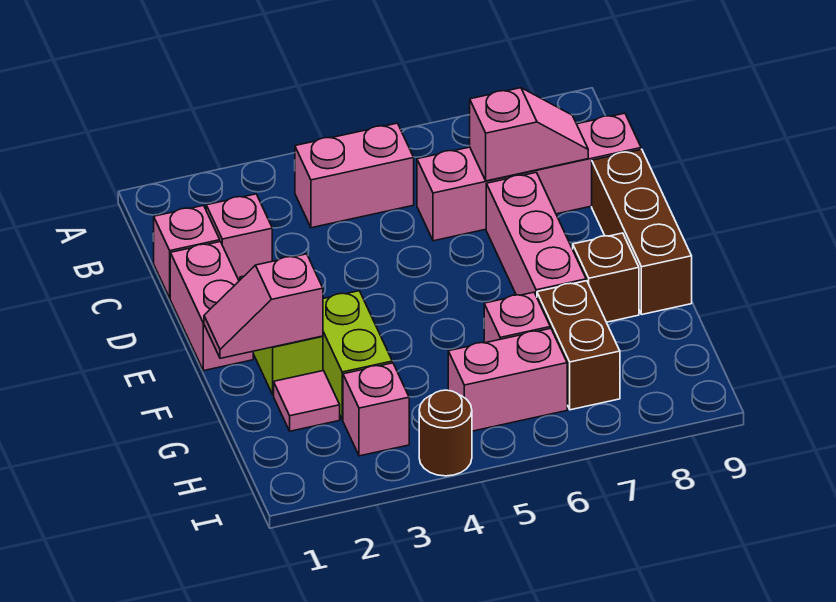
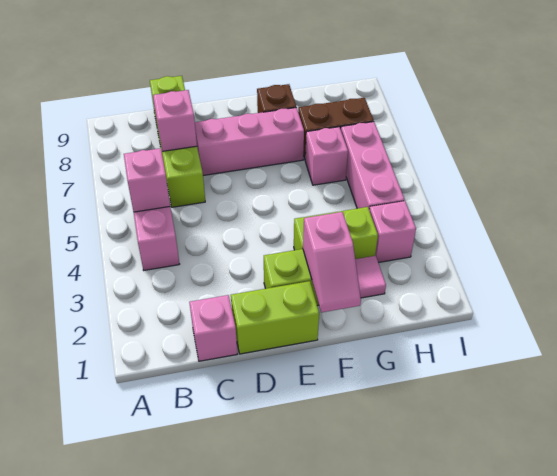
pink 1x1 brick [206,194,272,281] -> pink 1x1 brick moved to [124,148,170,212]
pink 1x4 brick [417,113,641,241] -> lime 1x4 brick [150,76,205,207]
pink 1x2 brick [170,242,253,371] -> lime 1x2 brick [231,281,319,354]
brown 1x3 brick [592,149,692,314] -> none
pink 1x2 brick [448,328,567,431] -> pink 1x3 brick [341,122,405,209]
brown 1x1 round brick [419,390,472,476] -> none

